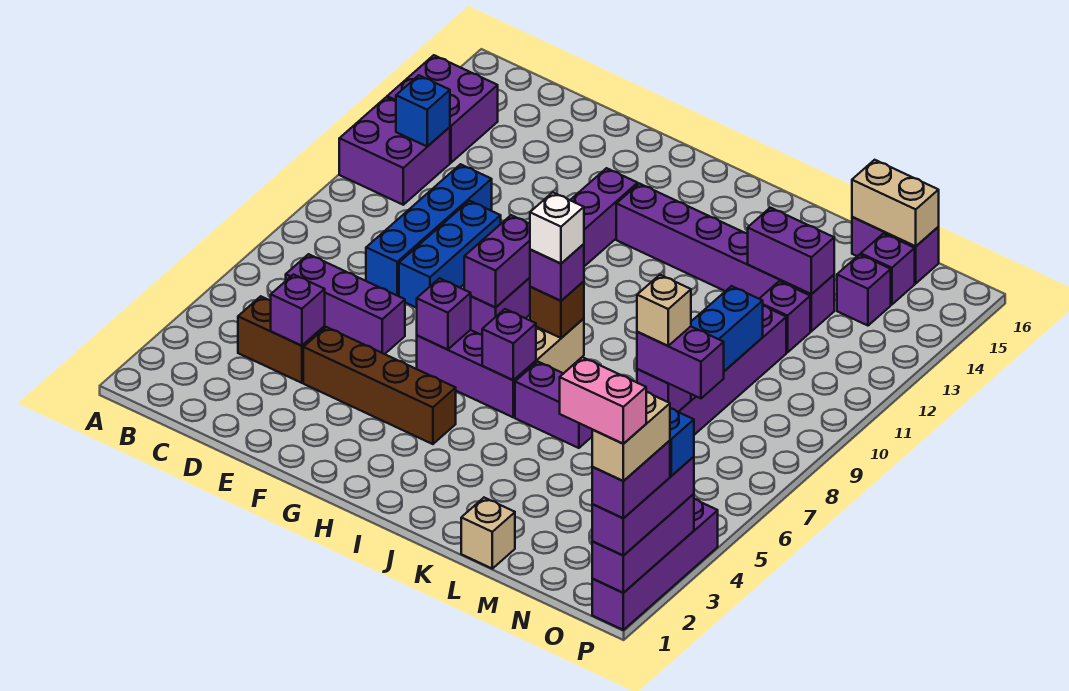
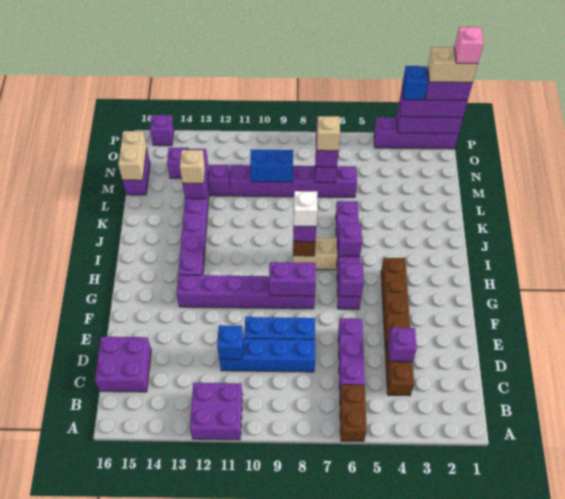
none -> brown 1x2 brick [340,385,367,441]
purple 2x2 brick [387,55,498,163] -> purple 2x2 brick moved to [95,337,151,392]
blue 1x1 brick [396,75,450,146] -> blue 1x1 brick moved to [217,325,243,359]
tan 1x1 brick [461,498,515,569] -> tan 1x1 brick moved to [180,150,205,183]
purple 1x1 brick [861,233,915,305] -> purple 1x1 brick moved to [150,115,174,146]
pink 1x2 brick [560,357,646,444] -> pink 1x1 brick [454,27,484,63]

